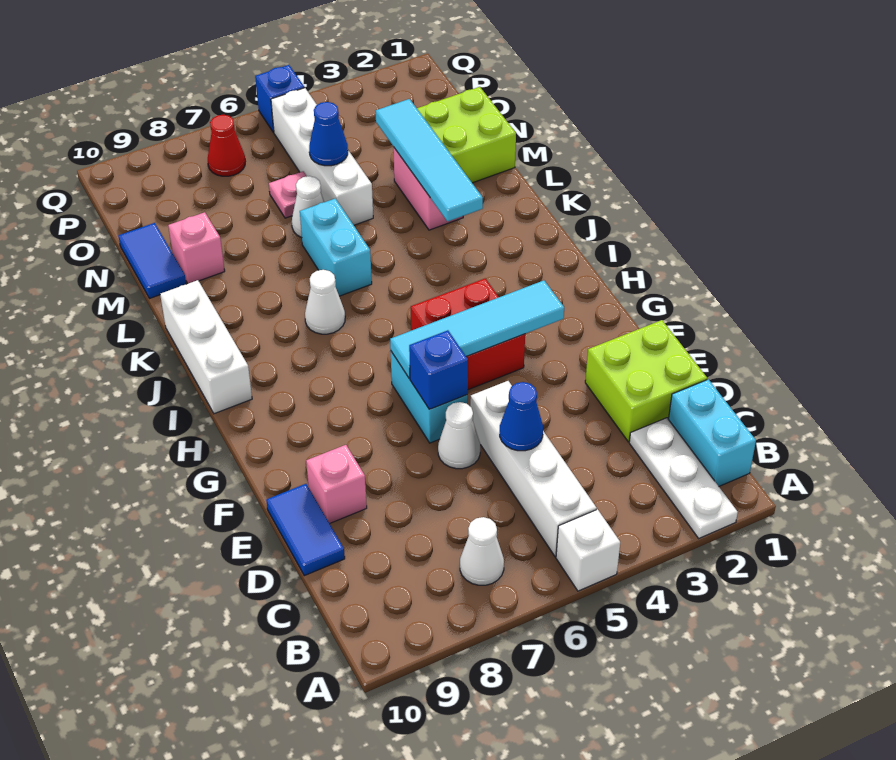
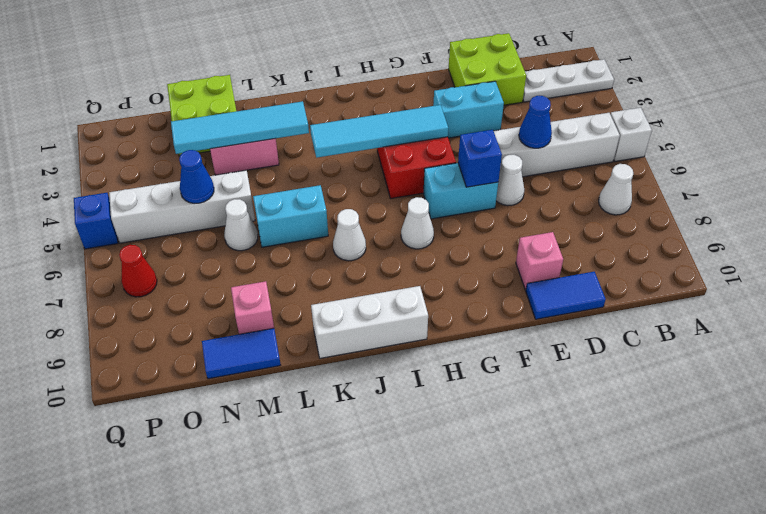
cyan 1x2 brick [668,379,756,486] -> cyan 1x2 brick moved to [433,81,504,138]
cyan 1x4 tile [390,280,564,378] -> cyan 1x4 tile turned to [310,105,448,158]
none -> white 1x1 cone [401,197,434,249]
pink 1x1 plate [269,171,307,218] -> none

